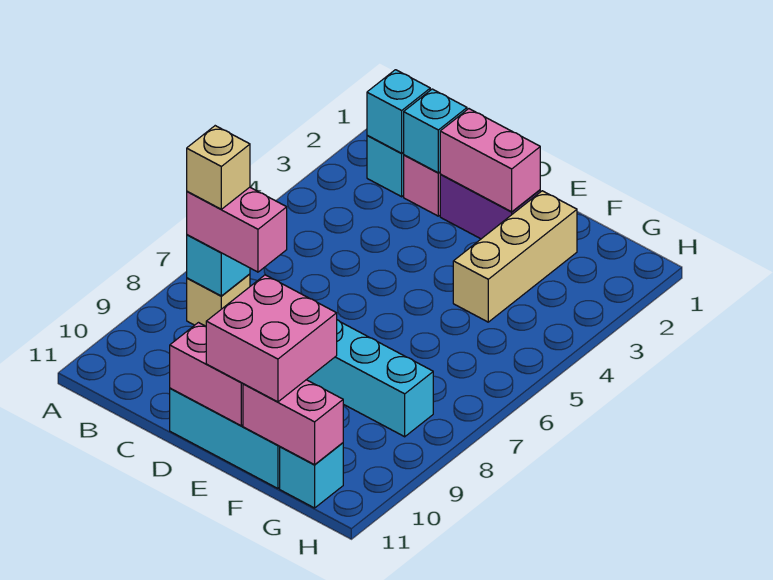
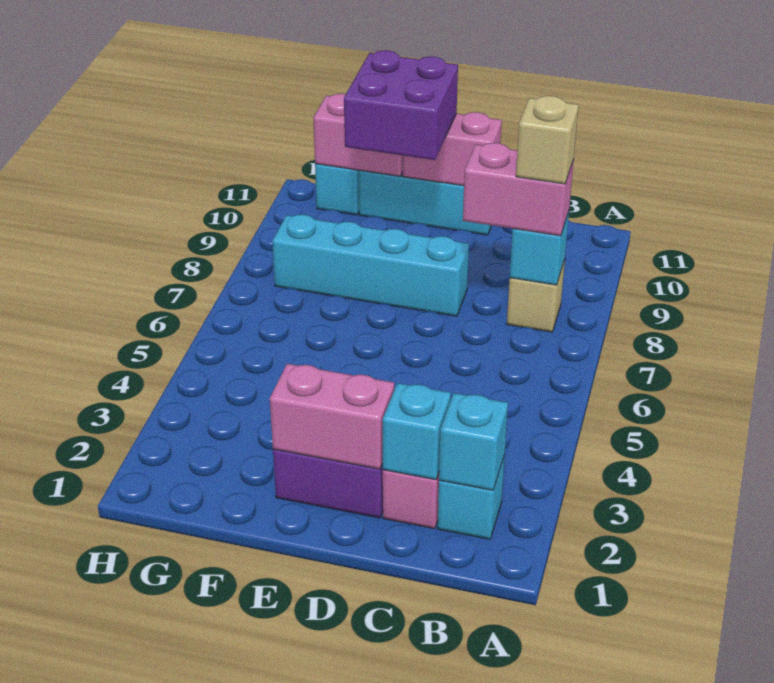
pink 2x2 brick [206,275,337,402] -> purple 2x2 brick [344,50,458,160]
tan 1x3 brick [453,191,577,322] -> none

